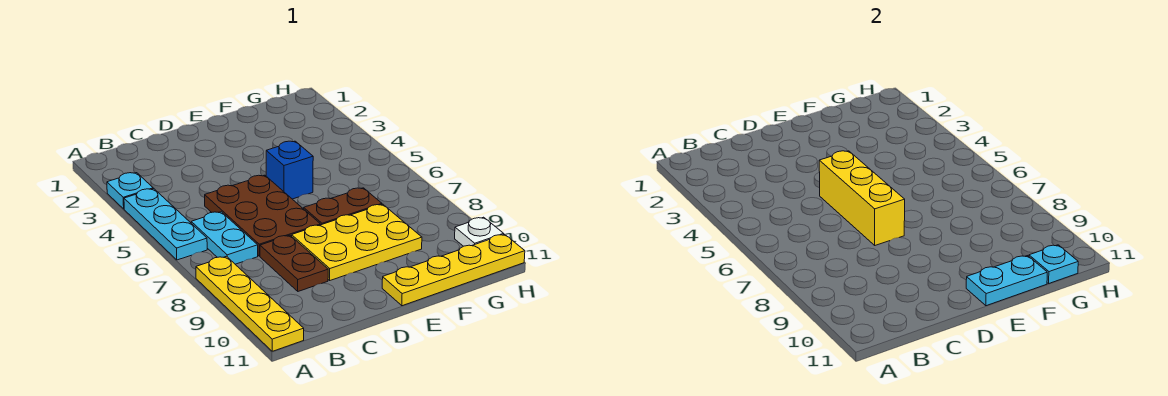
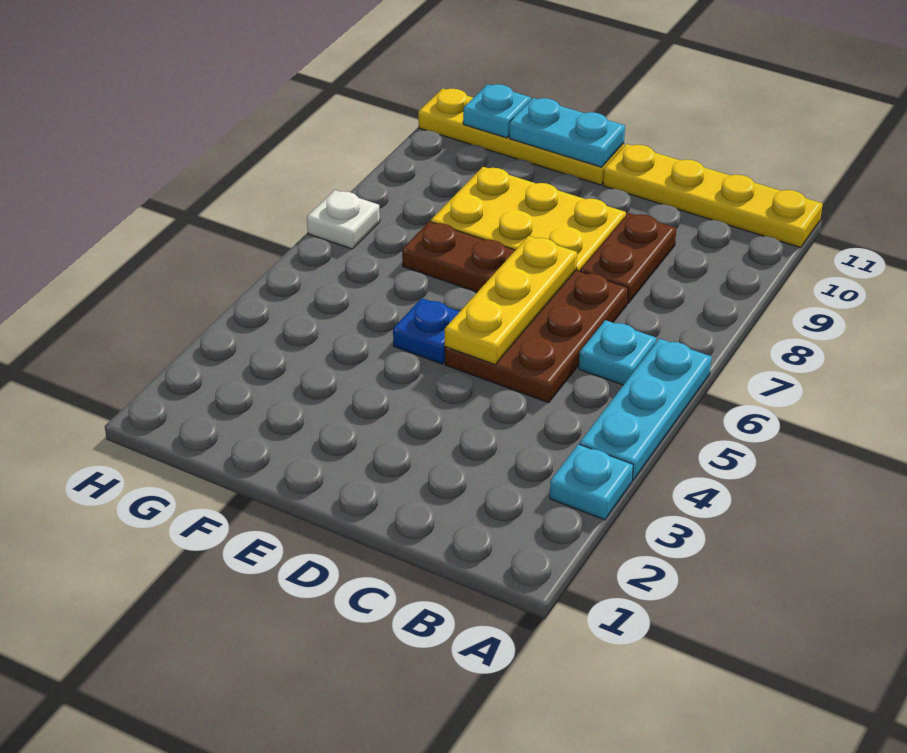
yellow 1x4 plate [196,256,304,351] -> yellow 1x4 plate turned to [603,144,823,248]
cyan 1x2 plate [191,212,258,264] -> cyan 1x1 plate [579,320,656,385]
yellow 1x3 brick [819,151,905,245] -> yellow 1x3 plate [445,236,577,364]
blue 1x1 brick [266,141,313,199] -> blue 1x1 plate [393,298,460,364]
white 1x1 plate [455,217,504,246] -> white 1x1 plate moved to [307,190,380,249]

